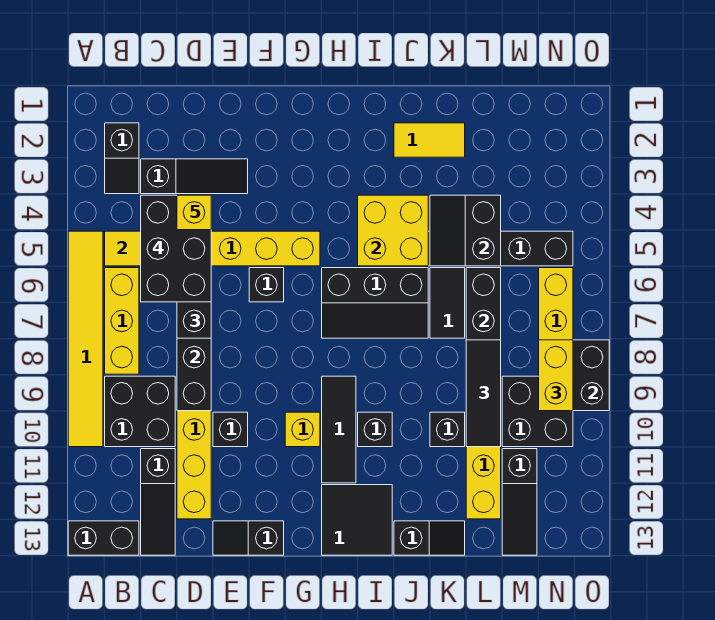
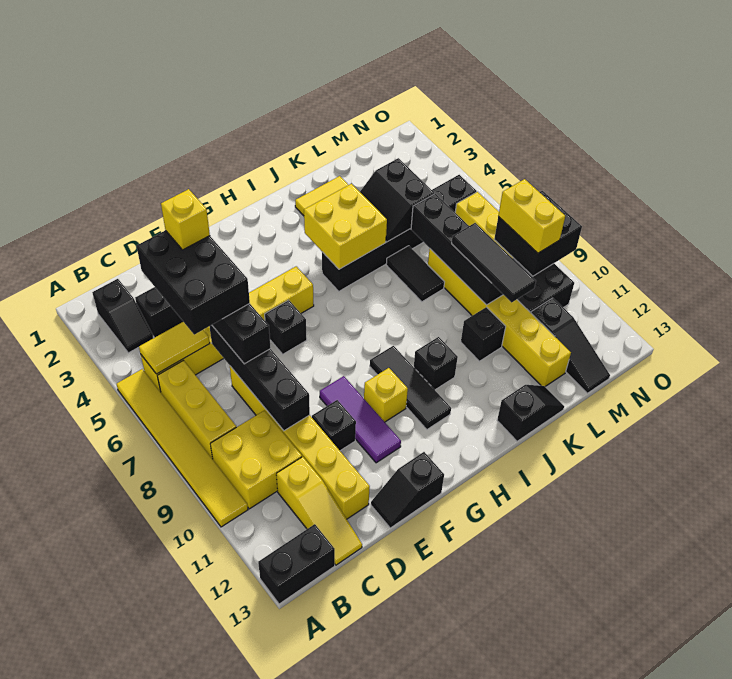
black 2x2 brick [105,376,175,447] -> yellow 2x2 brick [210,410,302,509]
black 1x3 slope [141,449,175,555] -> yellow 1x3 slope [276,457,362,565]
none -> purple 1x3 tile [320,376,401,463]
black 2x3 slope [322,268,428,338] -> none
black 2x2 tile [322,485,392,555] -> none

